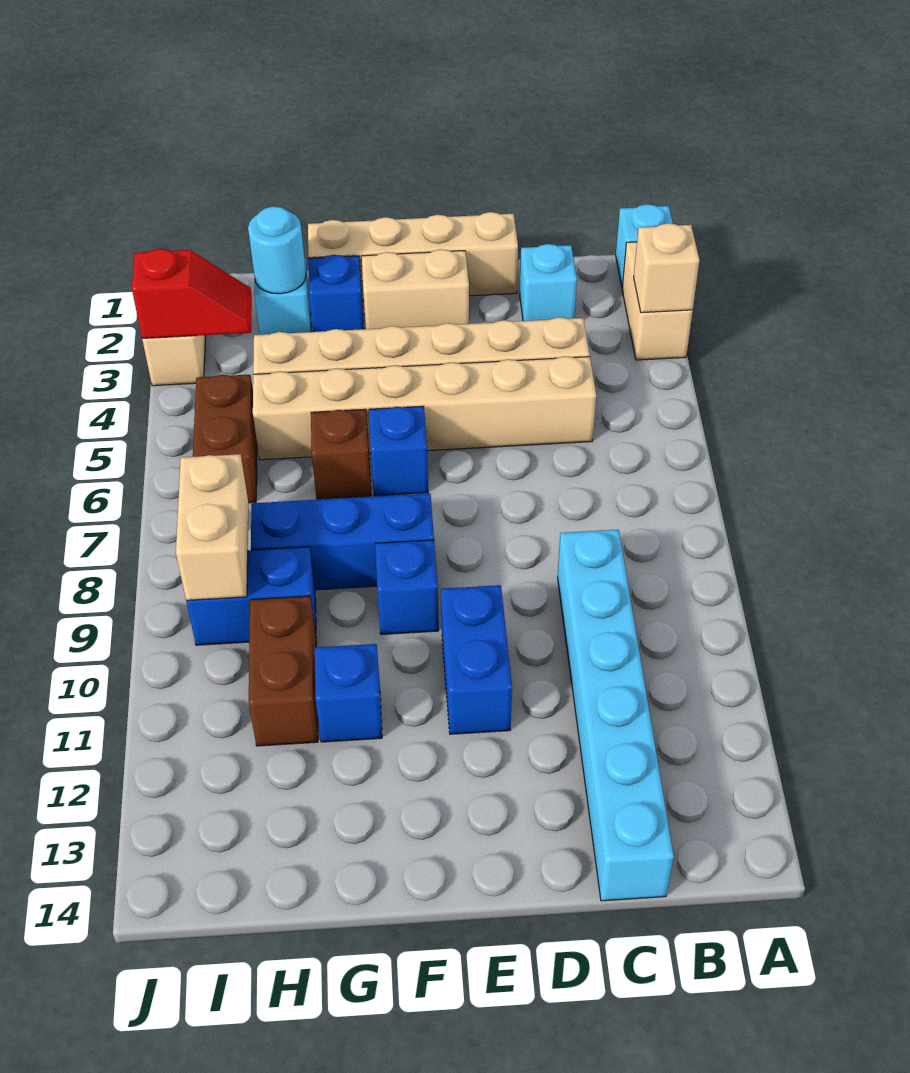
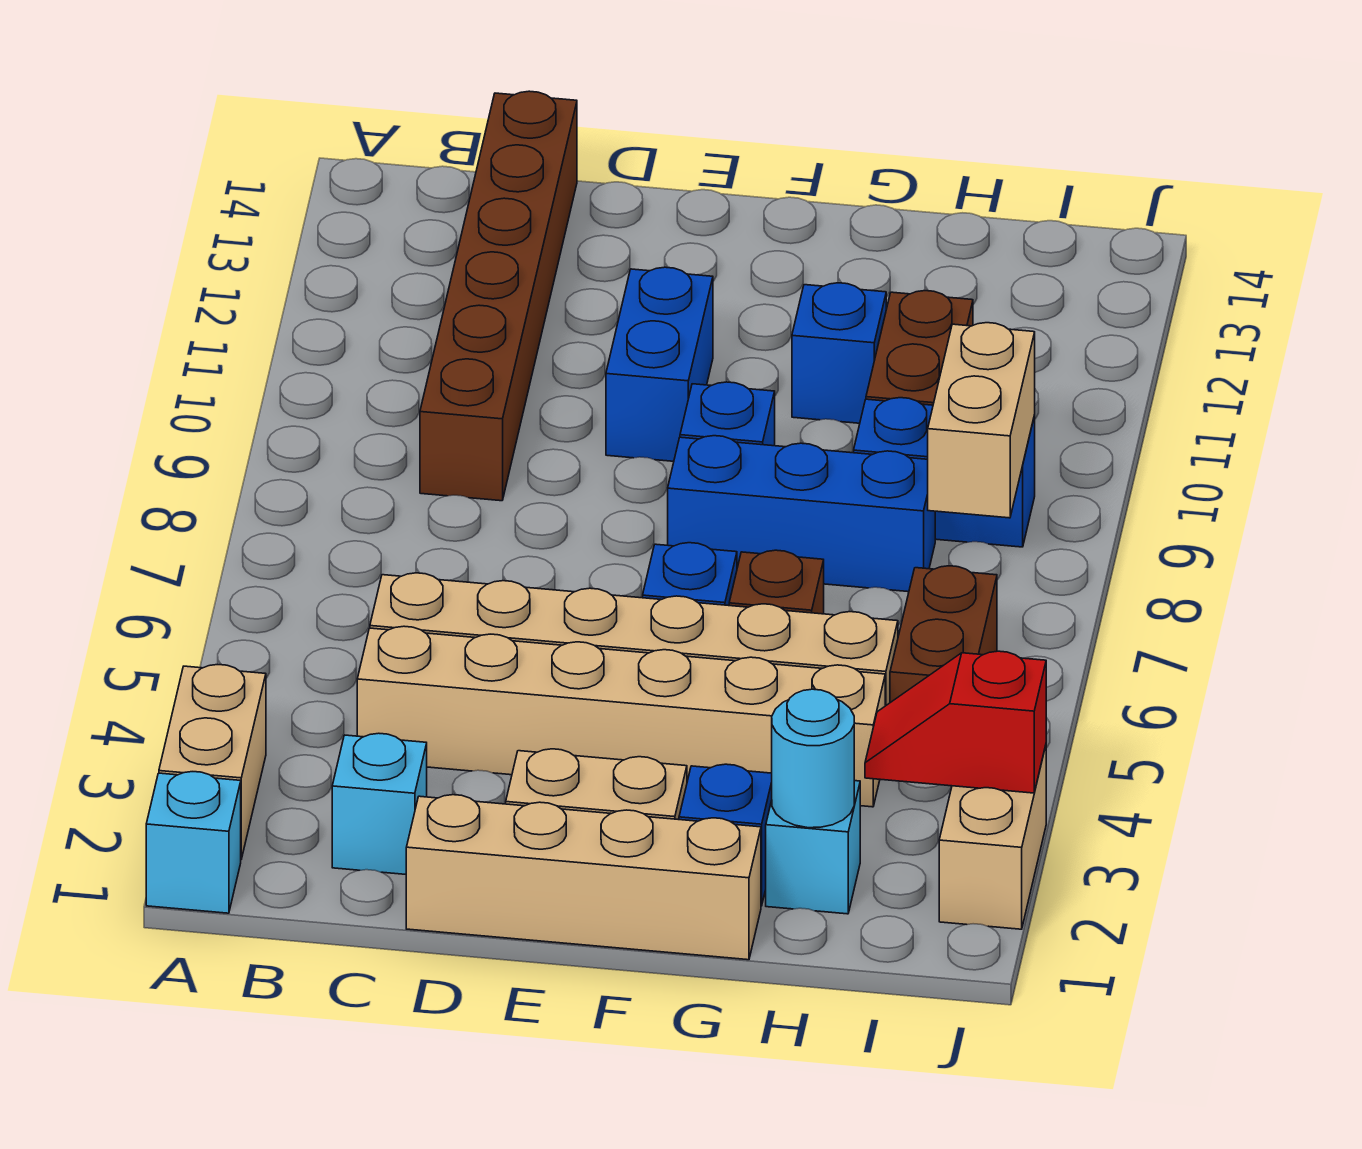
tan 1x1 brick [634,223,700,313] -> none
cyan 1x6 brick [558,530,674,901] -> brown 1x6 brick [420,91,577,501]

